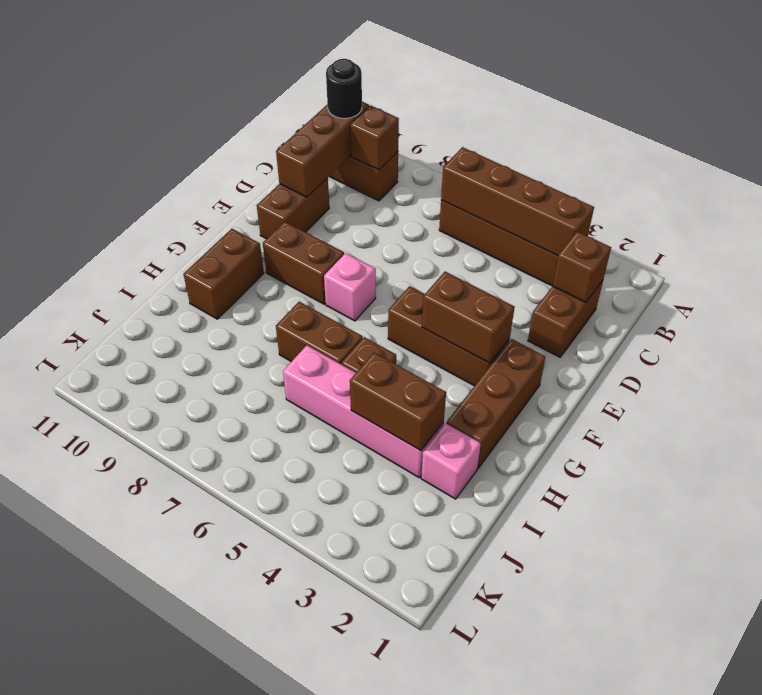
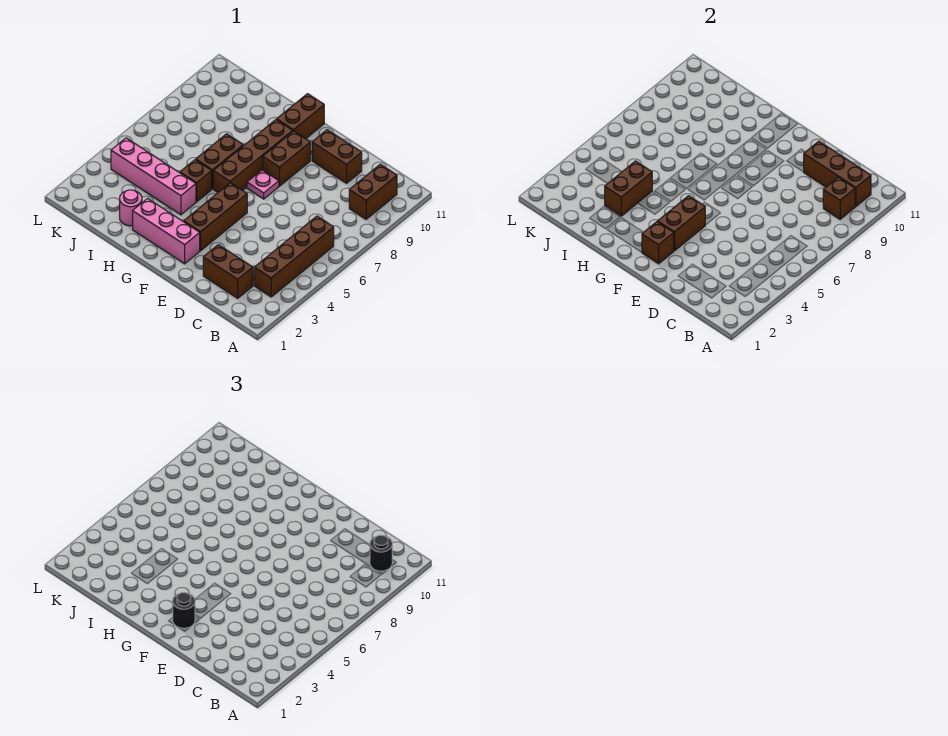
brown 1x4 brick [441,147,594,256] -> brown 1x4 brick moved to [213,120,293,192]
brown 1x1 brick [553,231,611,302] -> brown 1x1 brick moved to [642,222,674,264]
brown 1x3 brick [446,339,546,468] -> pink 1x3 brick [133,198,200,264]
none -> black 1x1 round brick [173,593,195,628]
pink 1x1 brick [324,253,376,321] -> pink 1x1 plate [247,170,279,199]
brown 1x2 brick [183,229,264,319] -> brown 1x2 brick turned to [277,94,324,139]
pink 1x1 brick [421,423,481,499] -> pink 1x1 round brick [120,190,142,226]
pink 1x4 brick [283,345,444,478] -> pink 1x4 brick turned to [111,138,196,215]

